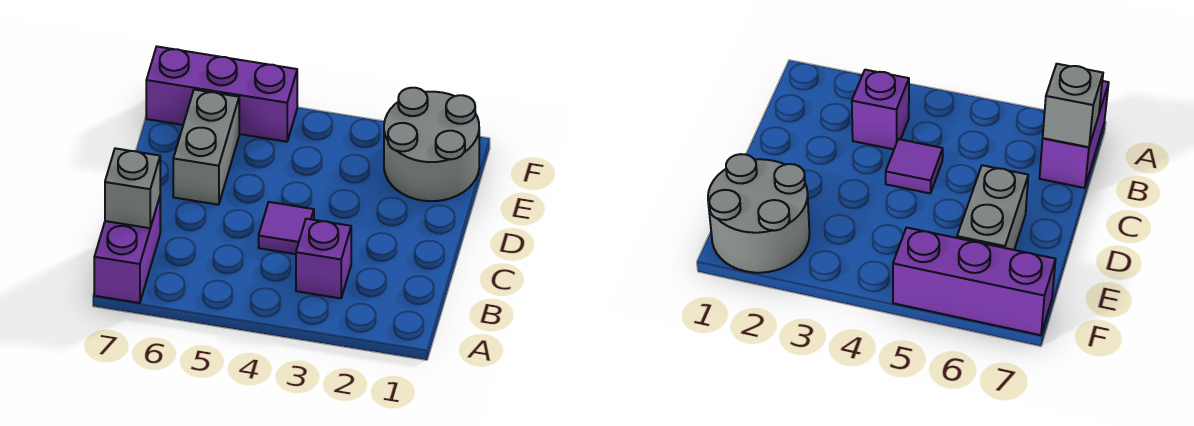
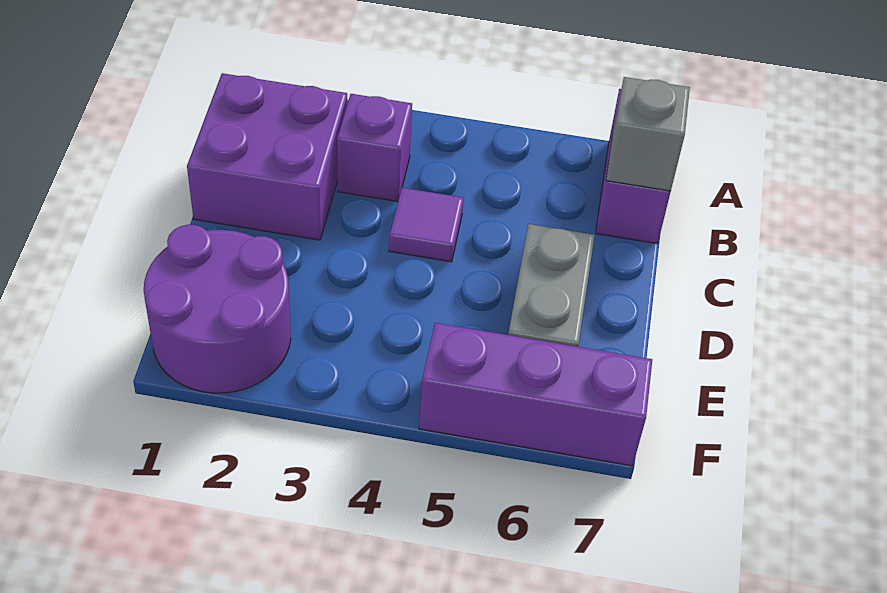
none -> purple 2x2 brick [187,73,347,240]
grey 2x2 round brick [384,88,479,201] -> purple 2x2 round brick [144,225,291,393]

